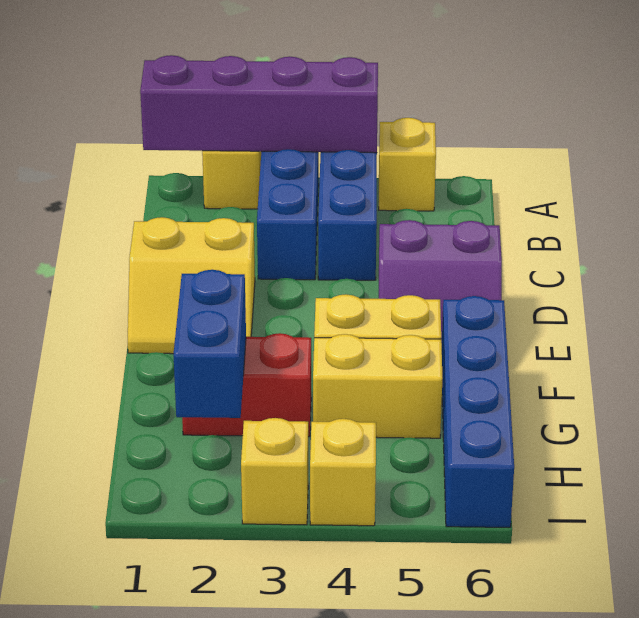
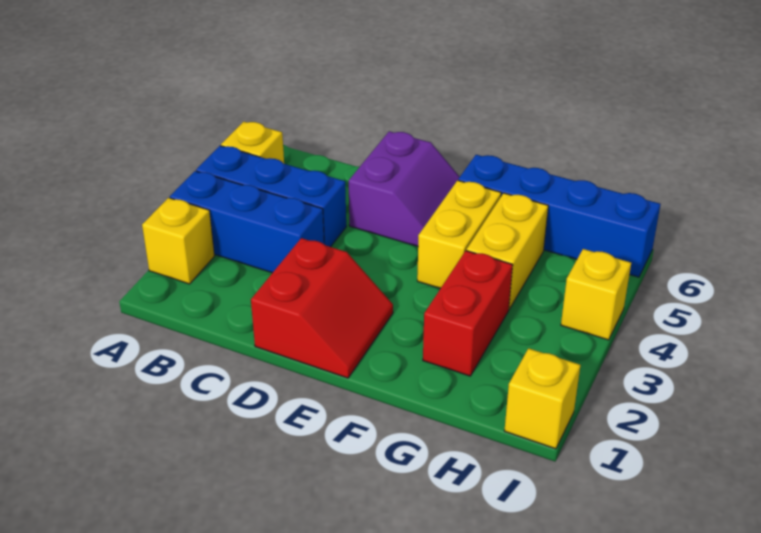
purple 1x4 brick [140,55,378,153] -> none
yellow 2x2 slope [128,217,255,354] -> red 2x2 slope [251,238,393,378]
blue 1x2 brick [173,270,246,418] -> none
yellow 1x1 brick [241,418,308,525] -> yellow 1x1 brick moved to [504,348,580,449]

